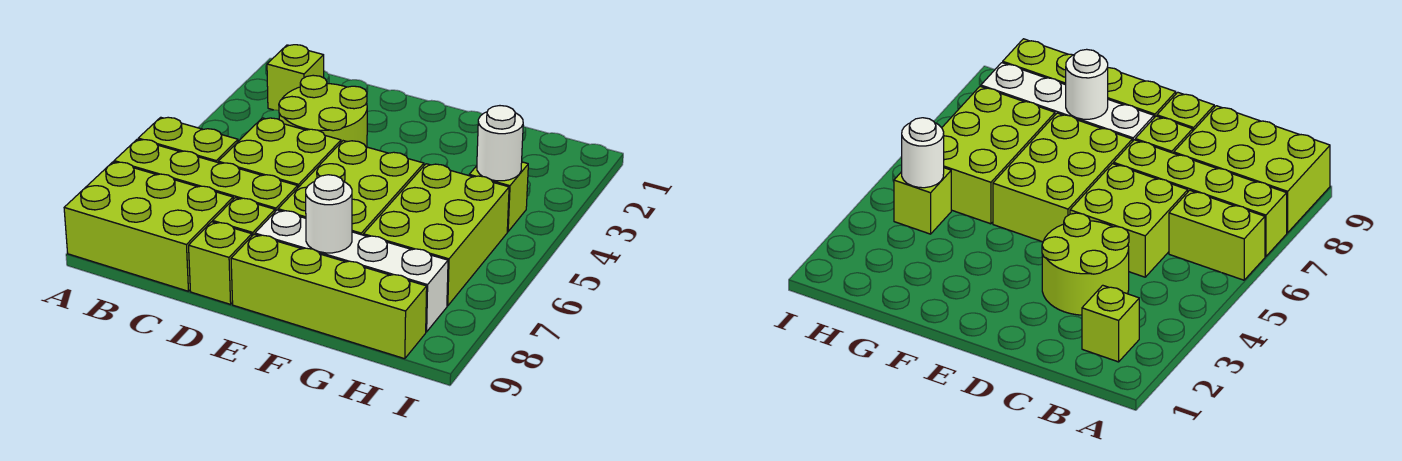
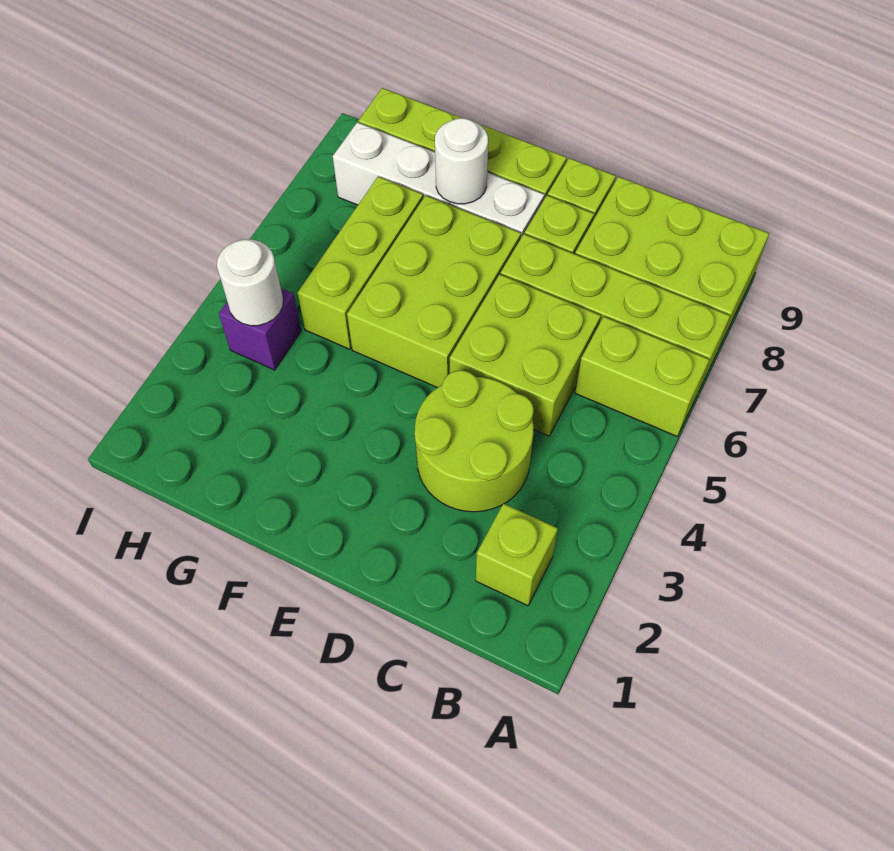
lime 2x3 brick [363,164,509,306] -> lime 1x3 brick [298,177,423,349]
lime 1x1 brick [469,162,528,232] -> purple 1x1 brick [219,288,301,370]

